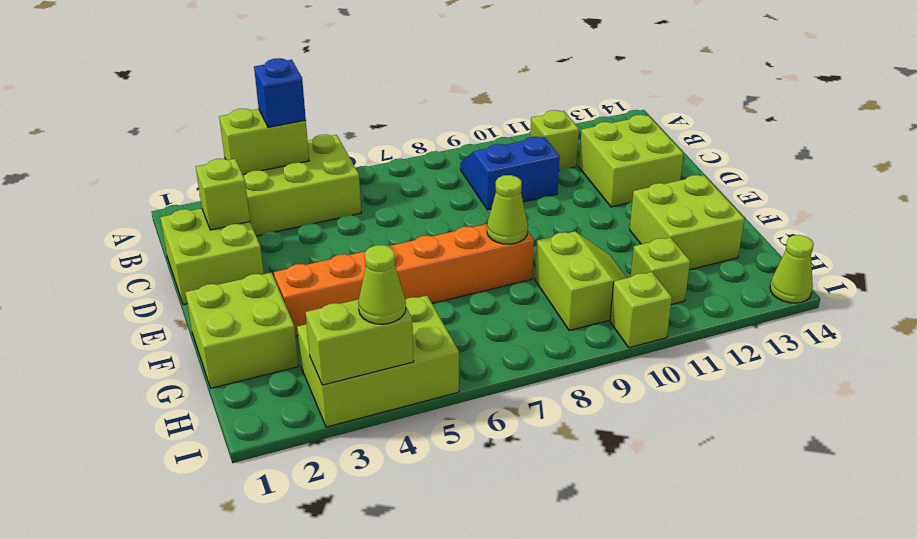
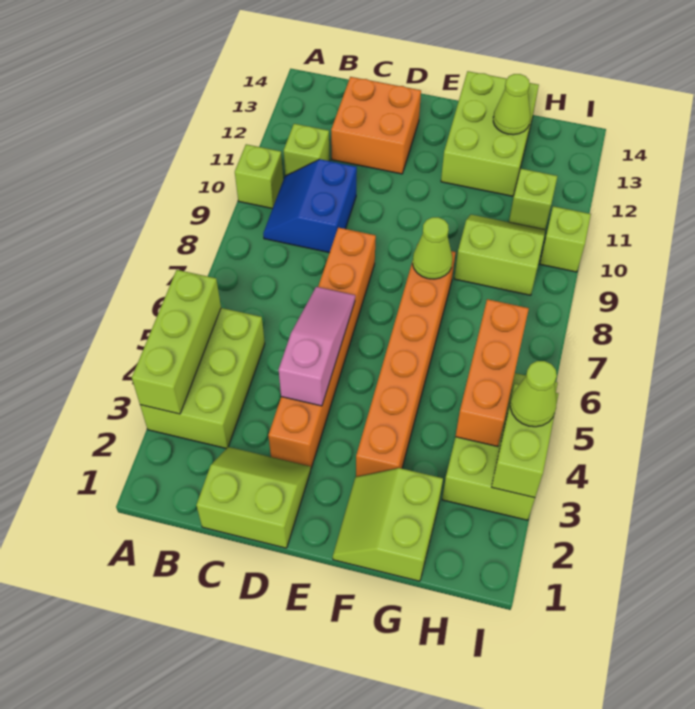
lime 1x2 brick [219,109,309,174] -> lime 1x3 brick [132,270,221,414]
blue 1x1 brick [254,58,306,127] -> none
lime 2x2 brick [160,208,264,305] -> lime 2x2 slope [196,447,311,548]
lime 1x1 brick [196,159,250,230] -> lime 1x1 brick moved to [235,144,283,209]
lime 2x2 brick [579,115,684,207] -> orange 2x2 brick [331,77,421,174]
none -> orange 1x6 brick [268,228,376,468]
none -> pink 1x3 slope [279,287,355,406]
lime 2x2 brick [185,273,298,388] -> lime 2x2 slope [333,468,443,581]
lime 2x2 brick [630,175,745,270] -> lime 2x3 brick [441,71,539,196]
none -> orange 1x3 brick [456,299,529,447]
lime 1x1 cone [770,235,814,303] -> lime 1x1 cone moved to [493,74,530,135]

